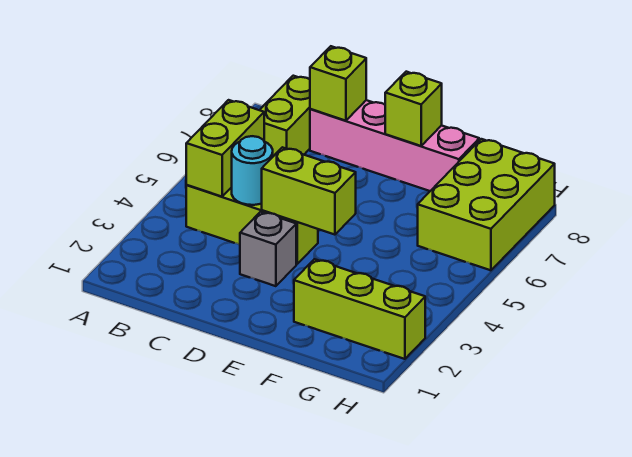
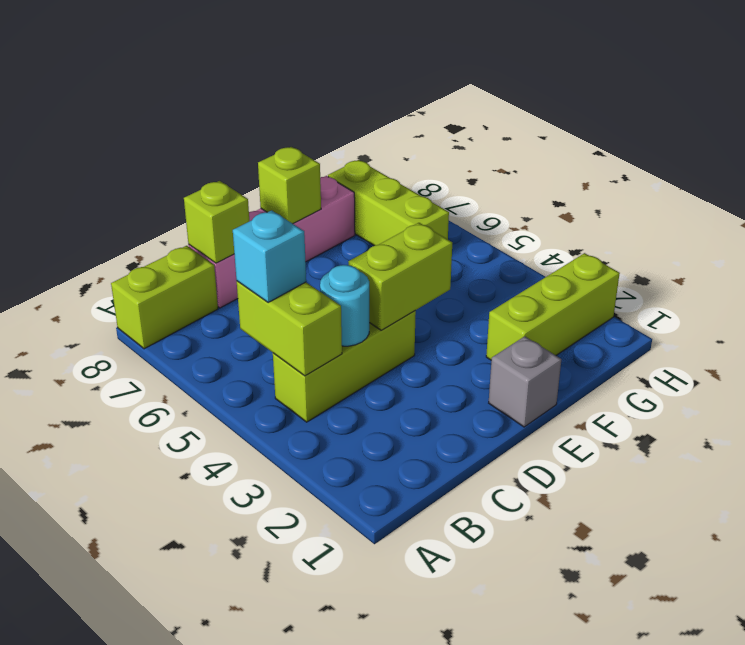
none -> cyan 1x1 brick [233,210,306,303]
lime 1x2 brick [260,76,310,156] -> lime 1x2 brick turned to [111,246,218,349]
grey 1x1 brick [240,212,296,286] -> grey 1x1 brick moved to [489,336,561,427]
lime 2x3 brick [418,139,555,270] -> lime 1x3 brick [328,160,449,246]

